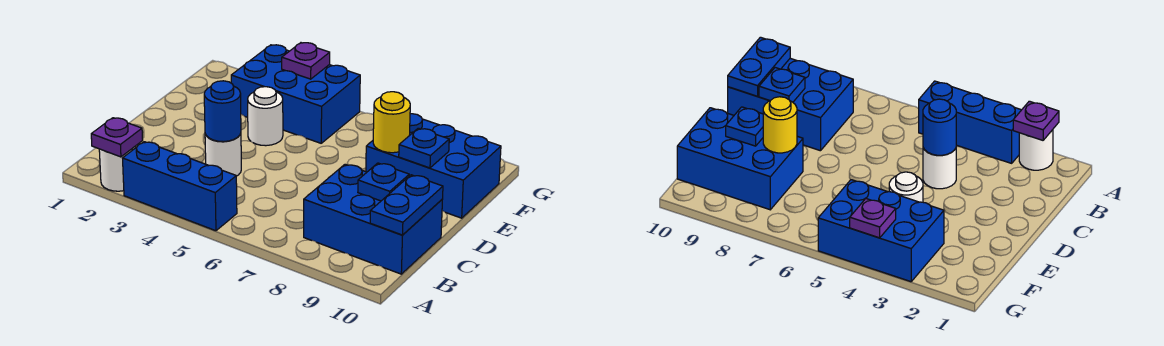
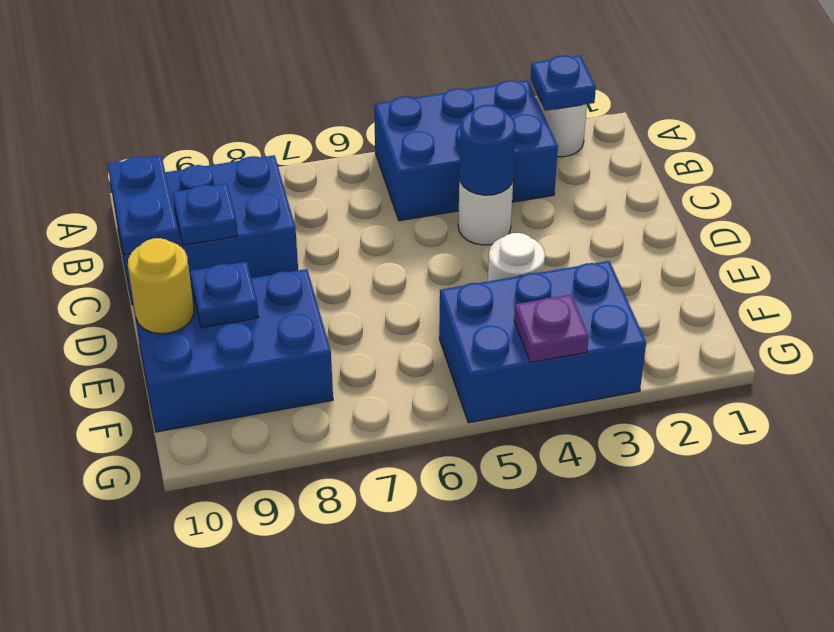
purple 1x1 plate [91,118,143,157] -> blue 1x1 plate [531,55,596,111]
blue 1x3 brick [123,142,237,231] -> blue 2x3 brick [374,80,558,221]
yellow 1x1 round brick [373,92,410,153] -> yellow 1x1 round brick moved to [128,238,194,334]

